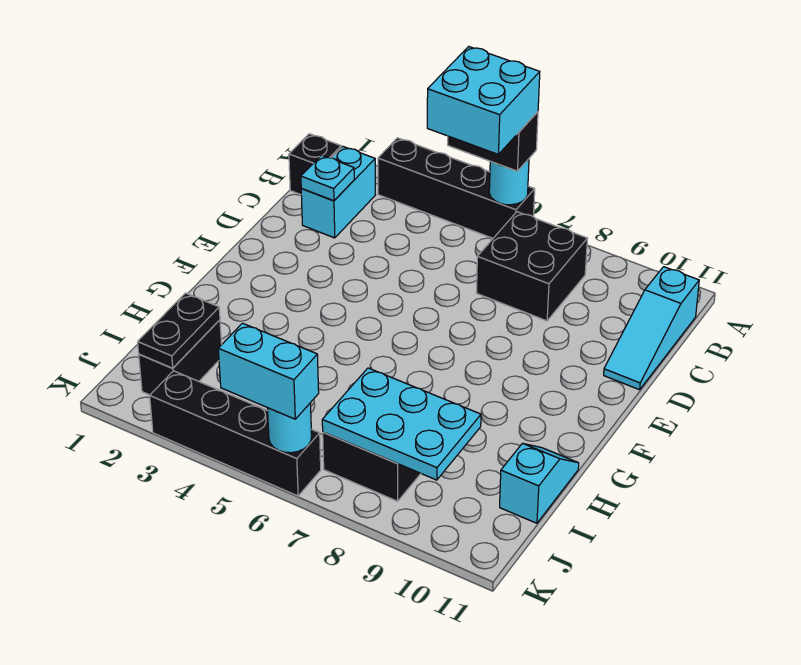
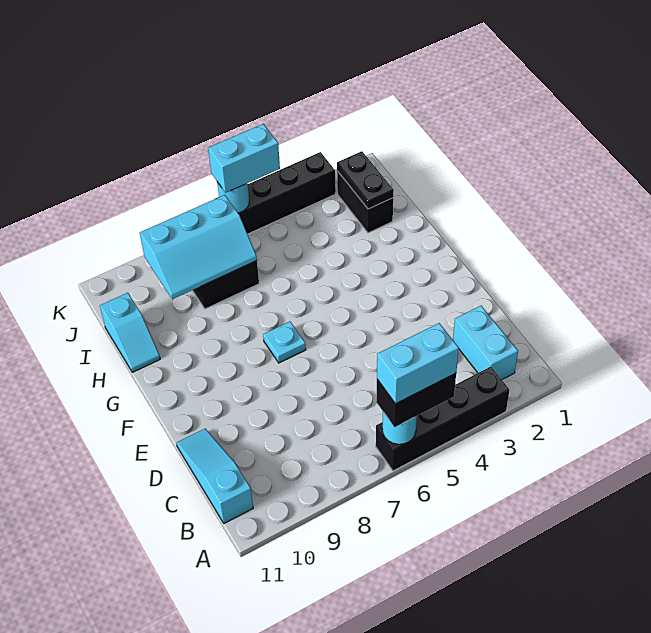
cyan 2x2 brick [427,47,540,154] -> cyan 1x2 brick [377,323,459,404]
black 1x1 brick [289,134,341,195] -> none
black 2x2 brick [476,212,587,321] -> none
cyan 1x1 plate [301,155,354,201] -> cyan 1x1 plate moved to [263,322,306,363]
cyan 2x3 plate [322,368,481,480] -> cyan 2x3 slope [140,195,257,299]

